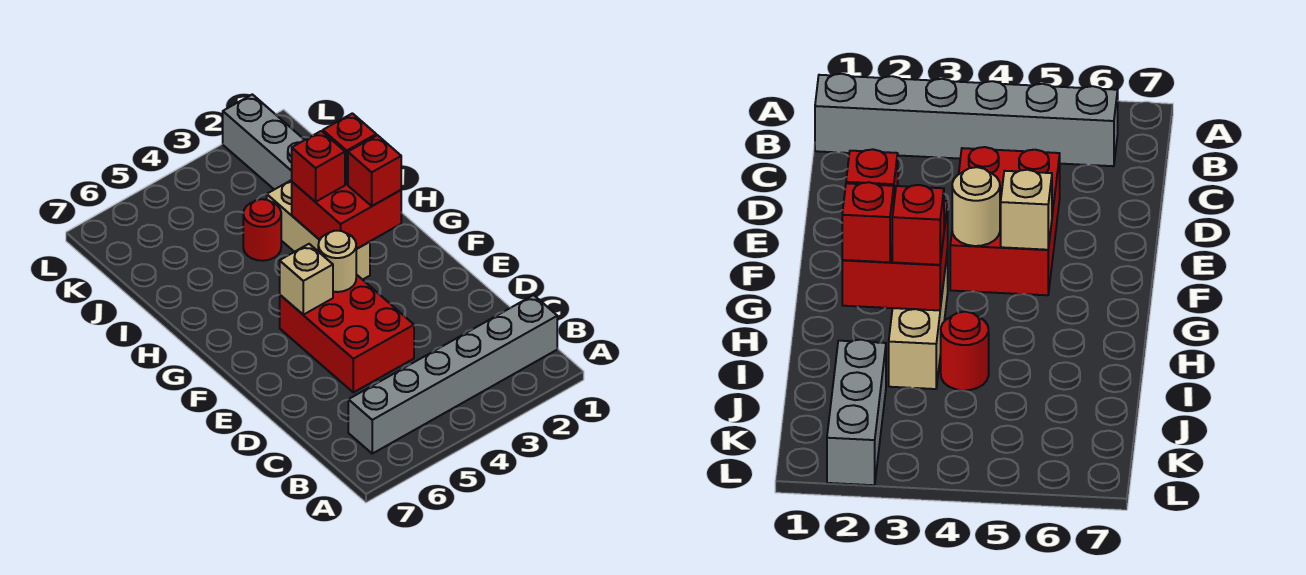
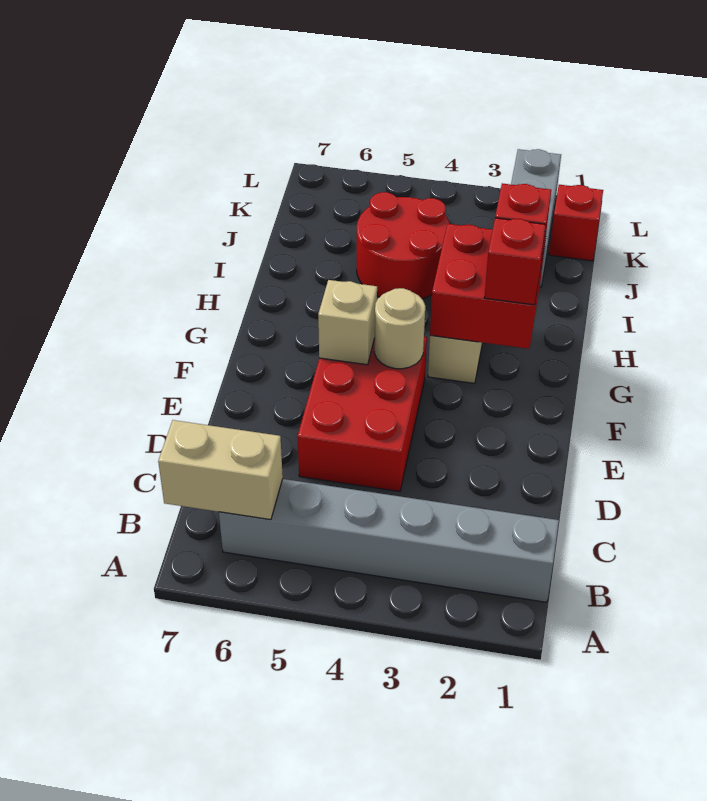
none -> tan 1x2 brick [158,420,283,520]
red 1x1 brick [292,131,345,202] -> red 1x1 brick moved to [549,185,603,261]
red 1x1 round brick [243,199,281,261] -> red 2x2 round brick [357,192,450,299]

